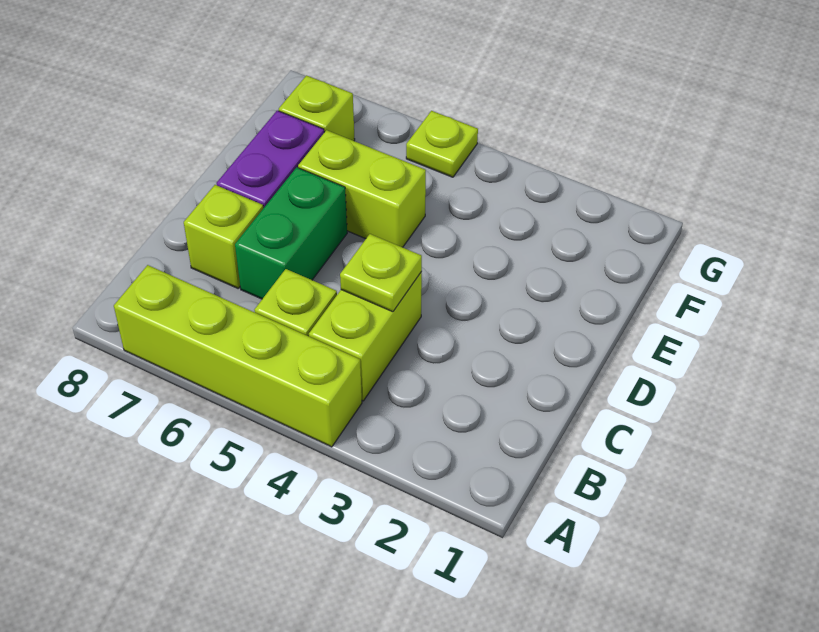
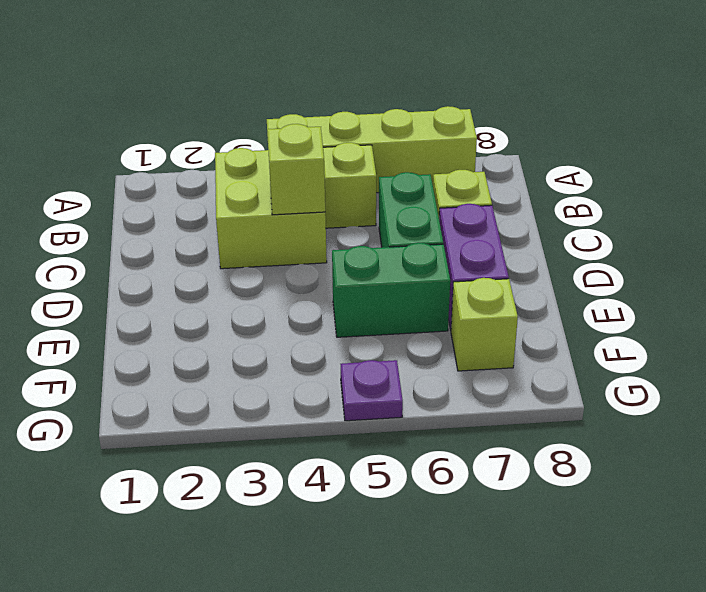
lime 1x2 brick [309,272,422,401] -> lime 2x2 brick [215,148,327,269]
lime 1x1 plate [340,234,422,312] -> lime 1x1 brick [267,124,325,215]
lime 1x2 brick [298,130,426,247] -> green 1x2 brick [332,243,450,337]
lime 1x1 plate [406,111,478,177] -> purple 1x1 plate [341,360,403,421]

